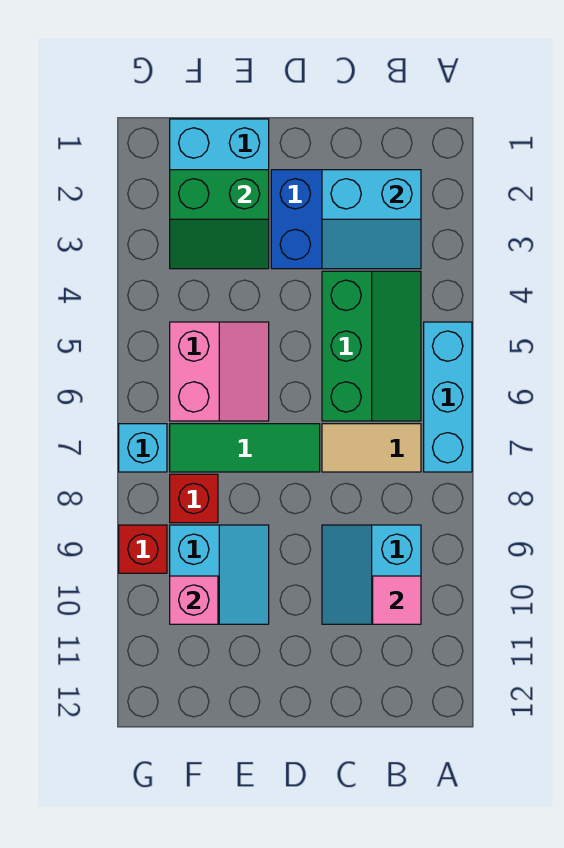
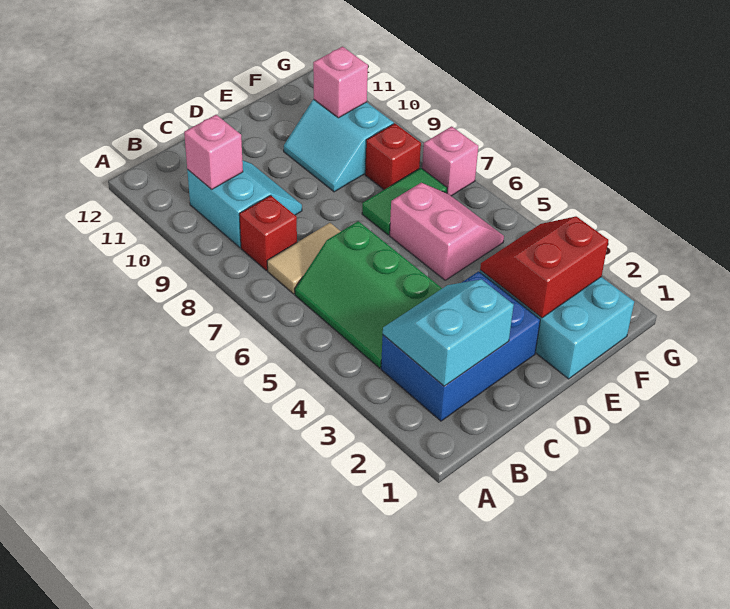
cyan 1x3 brick [424,322,472,472] -> none
pink 1x1 tile [373,576,421,624] -> pink 1x1 brick [184,115,243,189]
green 1x3 tile [170,424,320,472] -> green 1x2 tile [362,168,447,235]
green 2x2 slope [170,170,269,269] -> red 2x2 slope [480,216,608,318]
pink 2x2 slope [170,322,269,421] -> pink 2x2 slope turned to [390,183,504,280]
cyan 1x1 brick [119,424,167,472] -> pink 1x1 brick [422,126,478,196]
red 1x1 brick [119,525,167,573] -> red 1x1 brick moved to [239,195,297,270]

